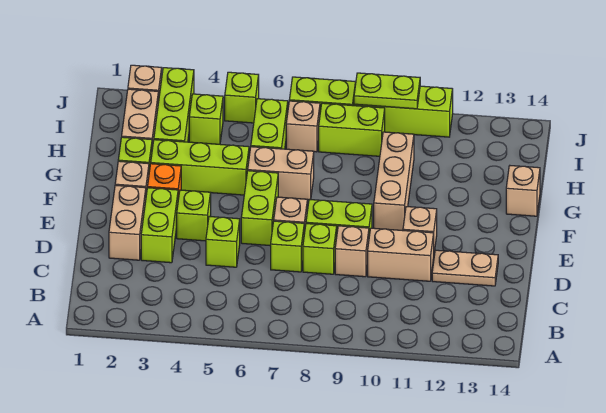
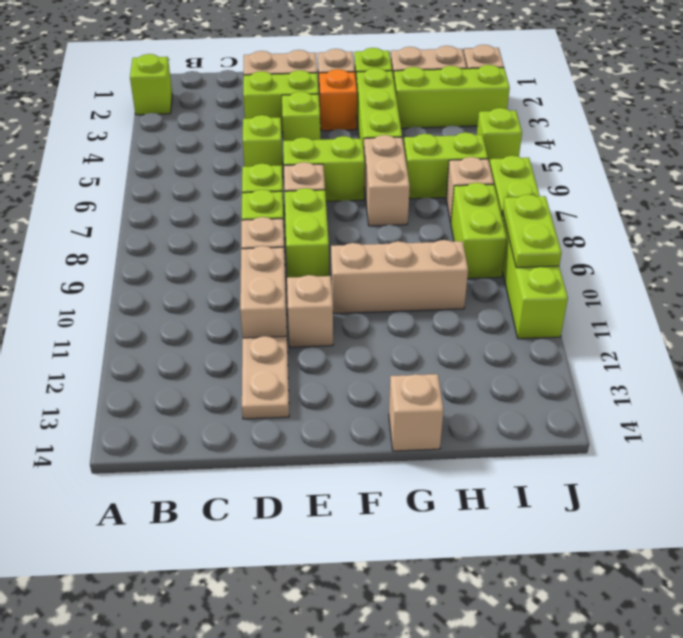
lime 1x1 brick [189,94,223,144] -> lime 1x1 brick moved to [130,54,172,115]

